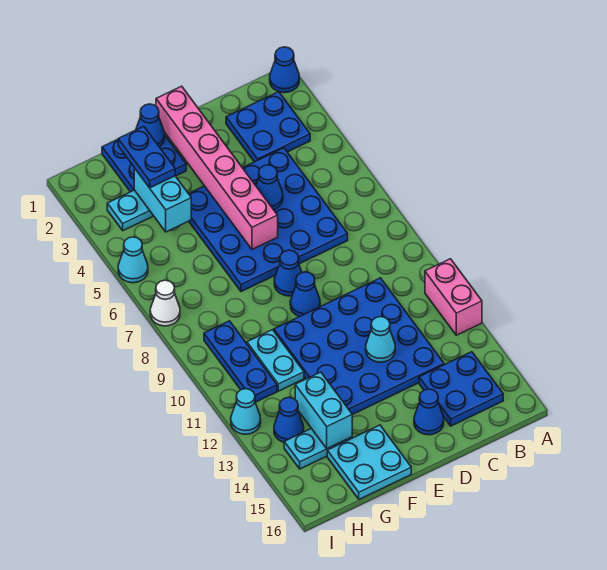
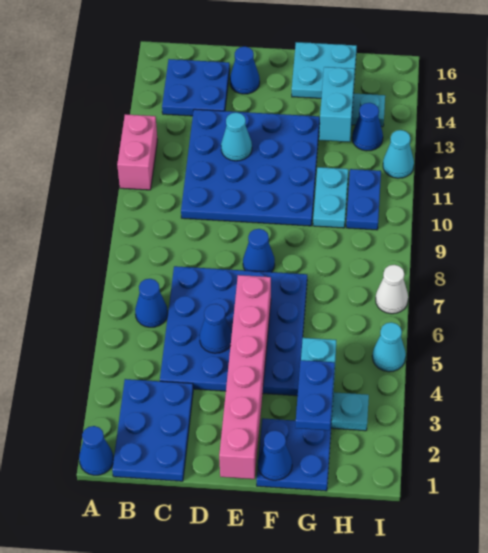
blue 2x2 plate [226,92,310,162] -> blue 2x3 plate [112,379,193,481]
blue 1x1 cone [290,272,320,317] -> blue 1x1 cone moved to [135,279,168,327]
blue 1x3 plate [204,321,277,402] -> blue 1x2 plate [346,169,381,230]

